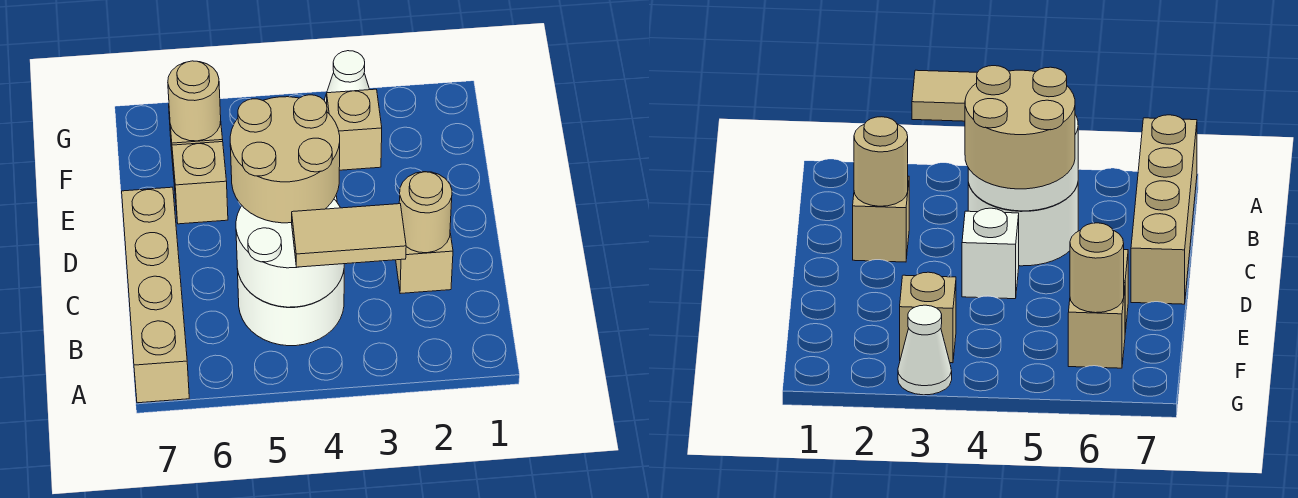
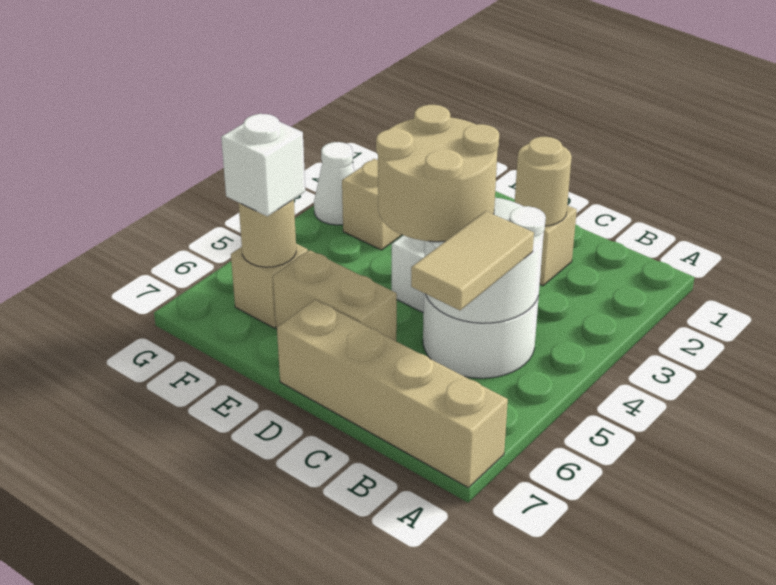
tan 1x2 tile [292,204,406,267] -> tan 1x2 tile moved to [411,211,534,310]
tan 1x1 brick [172,142,228,224] -> tan 1x2 brick [273,250,397,341]
none -> white 1x1 brick [221,113,305,216]

